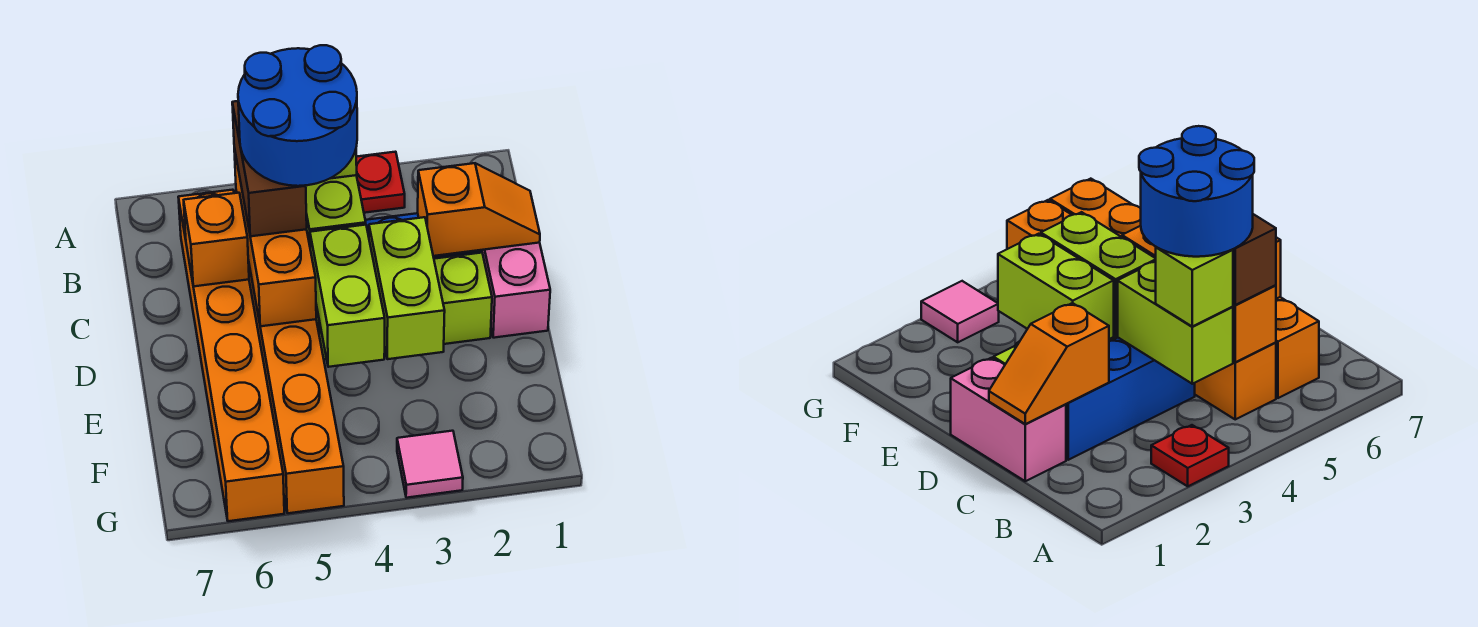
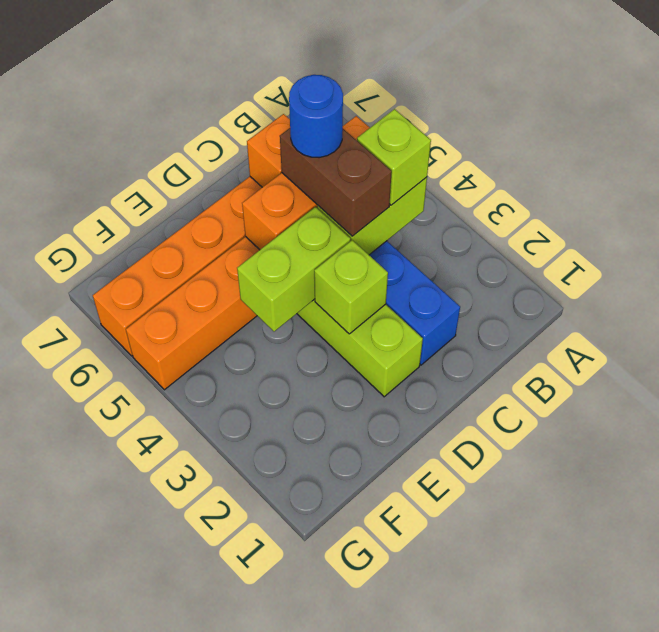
red 1x1 plate [356,152,405,213] -> none
blue 2x2 round brick [238,45,357,186] -> blue 1x1 round brick [289,75,343,158]
brown 1x2 brick [232,101,307,236] -> brown 1x2 brick turned to [280,128,392,236]
pink 1x2 brick [482,243,550,338] -> none
orange 1x2 slope [418,163,540,256] -> none
lime 1x2 brick [369,217,445,359] -> lime 1x1 brick [314,240,388,334]
pink 1x1 tile [397,431,463,498] -> none

